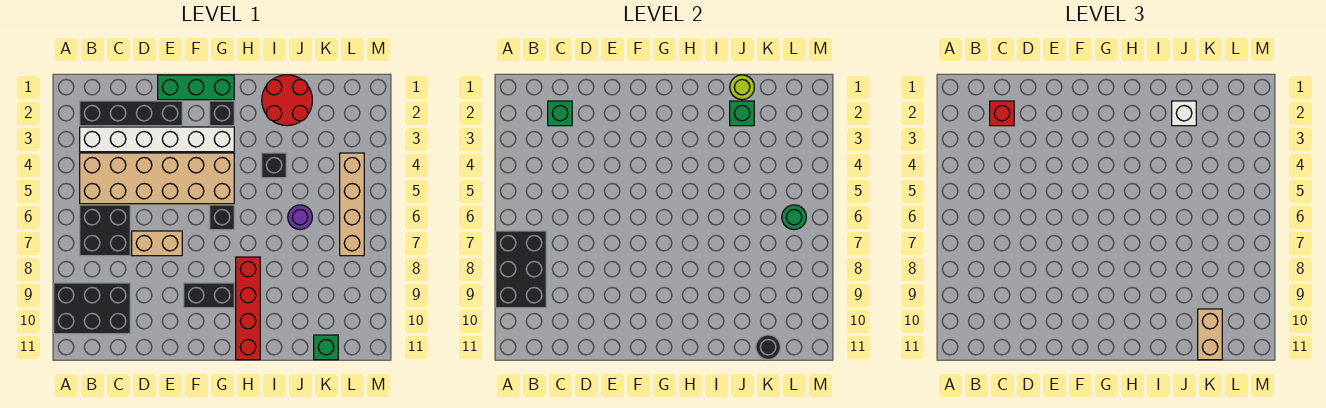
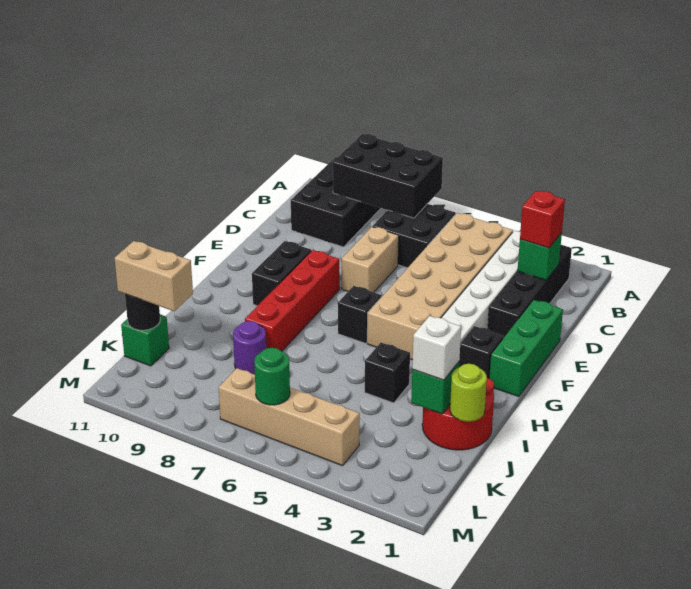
red 1x4 brick [236,257,260,360] -> red 1x4 brick turned to [245,250,340,351]
purple 1x1 round brick [288,205,312,230] -> purple 1x1 round brick moved to [233,321,266,375]

